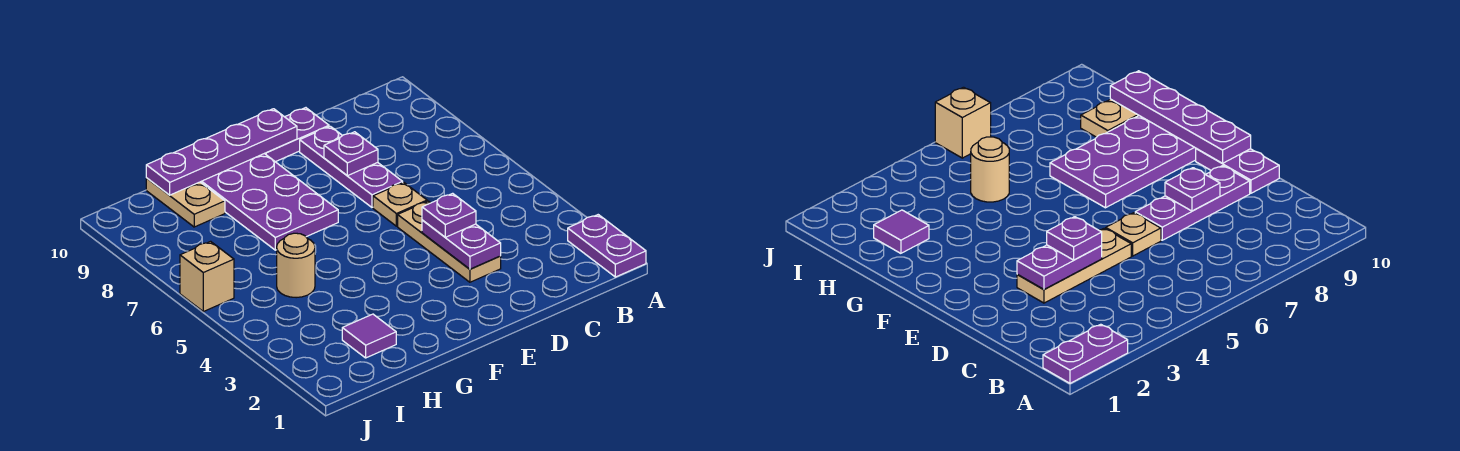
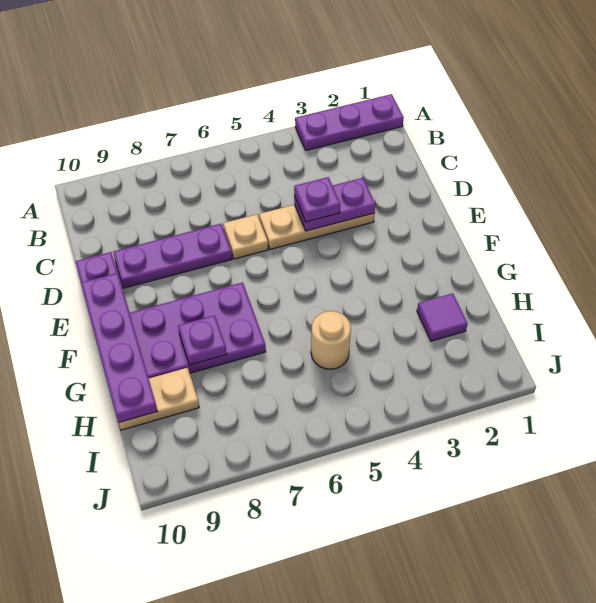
purple 1x2 plate [568,215,646,277] -> purple 1x3 plate [295,94,404,150]
purple 1x1 plate [324,132,378,176] -> purple 1x1 plate moved to [178,315,227,365]
tan 1x1 brick [180,241,234,312] -> none

